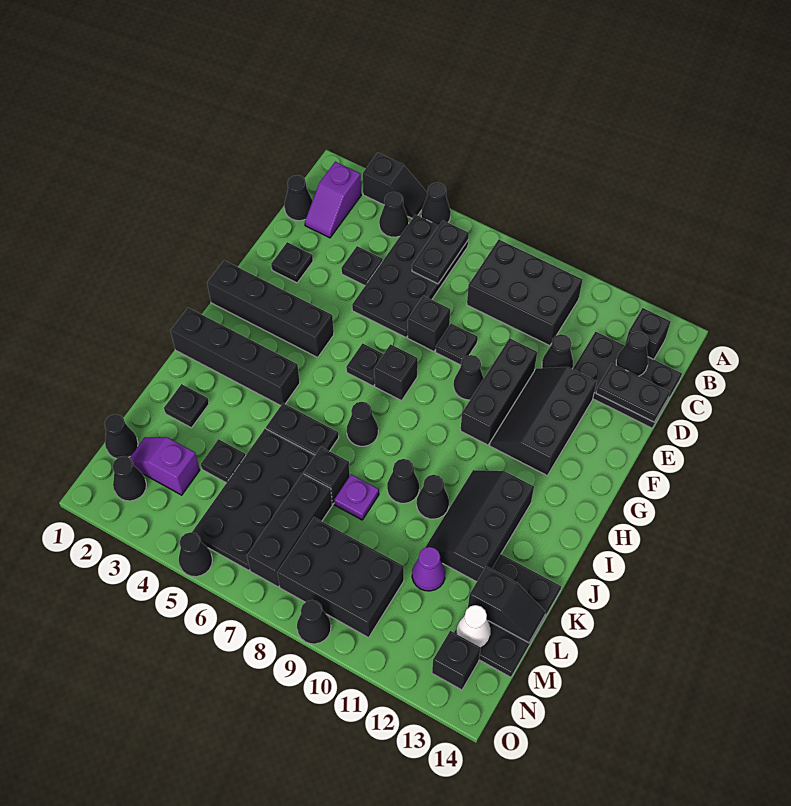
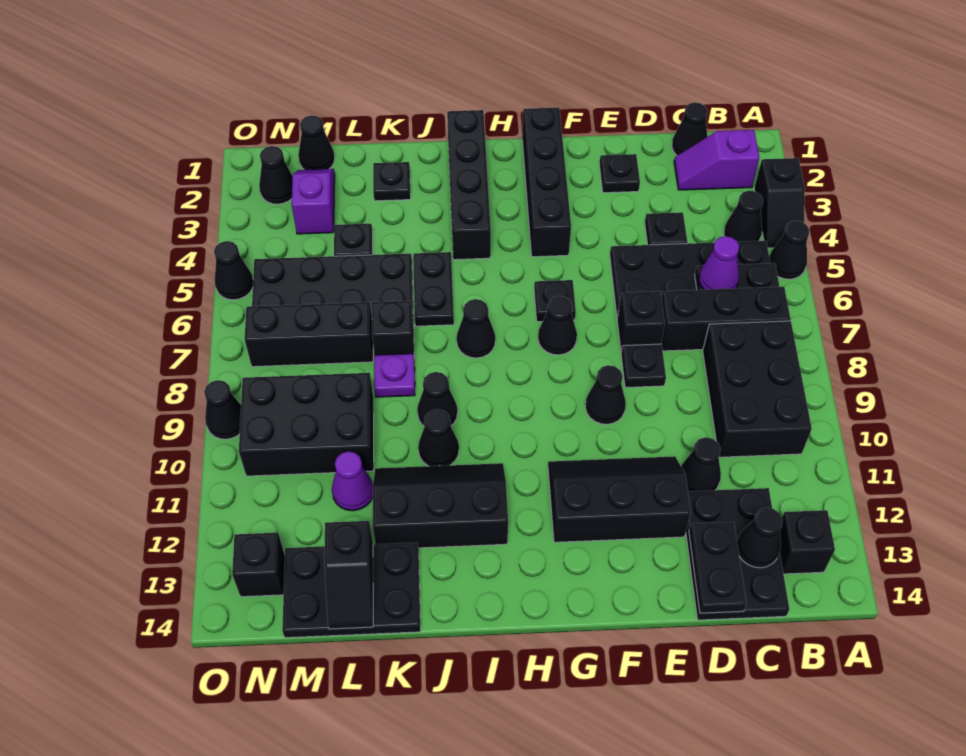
none -> purple 1x1 cone [699,236,739,290]
black 1x3 brick [460,338,537,445] -> black 1x3 brick moved to [661,287,791,351]
black 1x1 brick [374,344,418,401] -> black 1x1 cone [538,296,577,355]
black 2x3 brick [277,517,404,638] -> black 2x3 brick turned to [239,373,374,476]
white 1x1 cone [457,605,491,648] -> none

